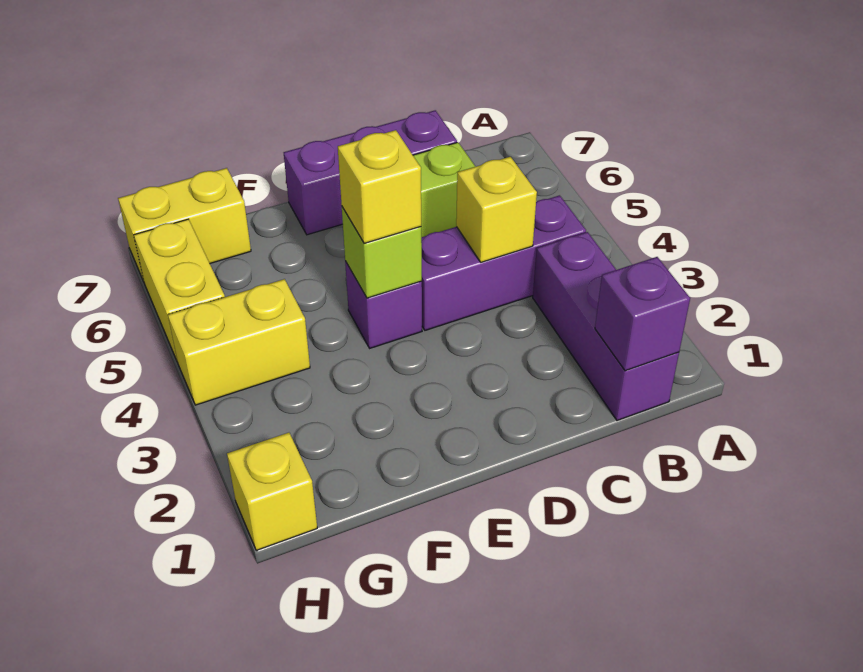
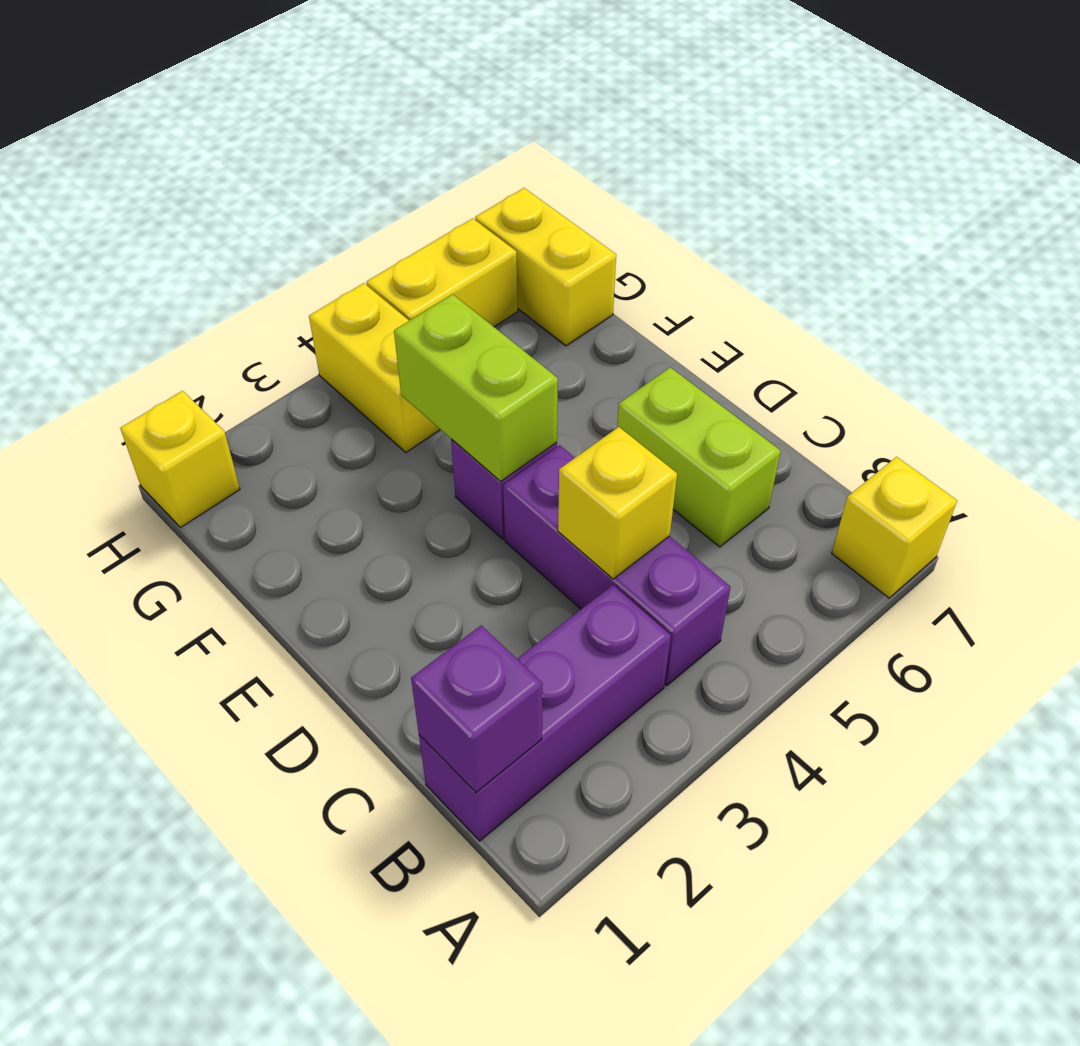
purple 1x3 brick [284,110,457,235] -> none
lime 1x1 brick [342,207,422,298] -> lime 1x2 brick [394,294,558,481]
yellow 1x1 brick [338,130,421,243] -> yellow 1x1 brick moved to [832,457,957,598]

